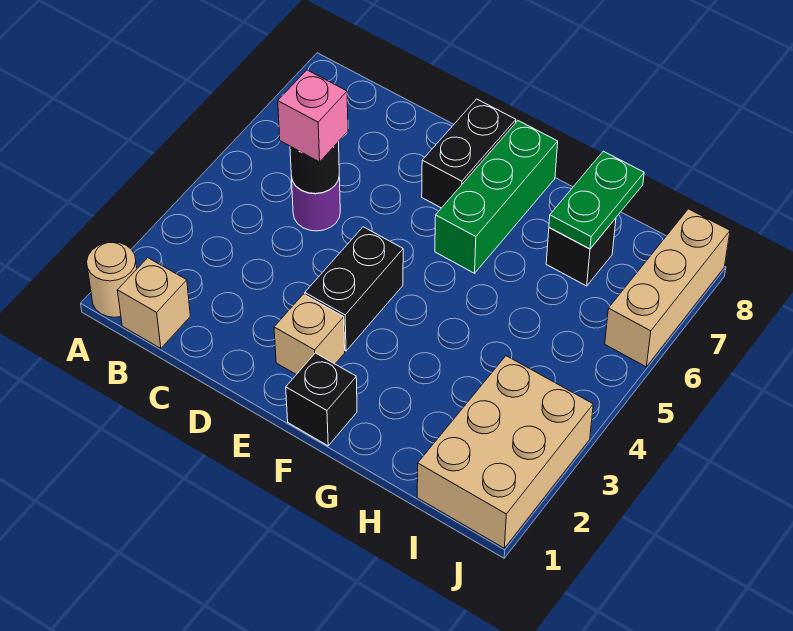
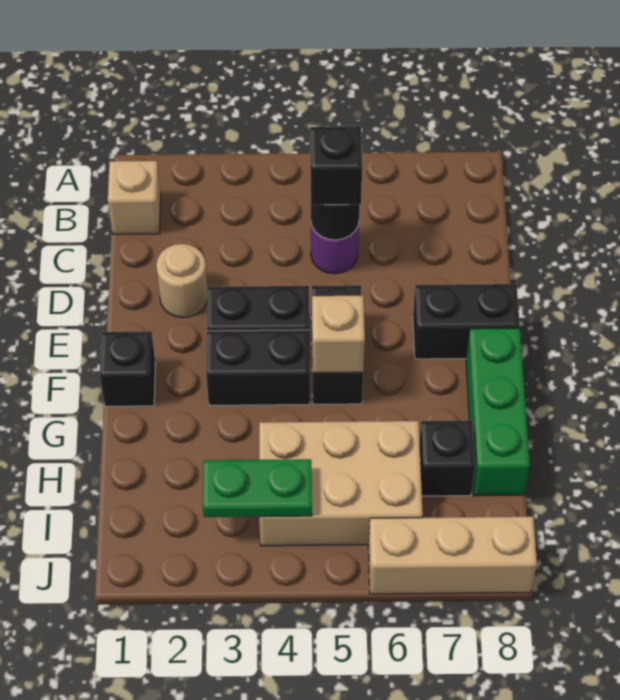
tan 1x1 round brick [87,242,137,317] -> tan 1x1 round brick moved to [156,244,208,318]
pink 1x1 brick [278,70,348,162] -> black 1x1 brick [310,126,362,205]
tan 1x1 brick [274,294,345,374] -> tan 1x1 brick moved to [312,296,365,373]
none -> black 1x2 brick [311,285,363,404]
none -> black 1x2 brick [206,330,310,405]
green 1x3 brick [435,121,558,273] -> green 1x3 brick turned to [466,328,530,496]
green 1x2 plate [549,151,644,249] -> green 1x2 plate moved to [203,459,312,517]
tan 2x3 brick [417,356,593,548] -> tan 2x3 brick moved to [259,421,423,546]

